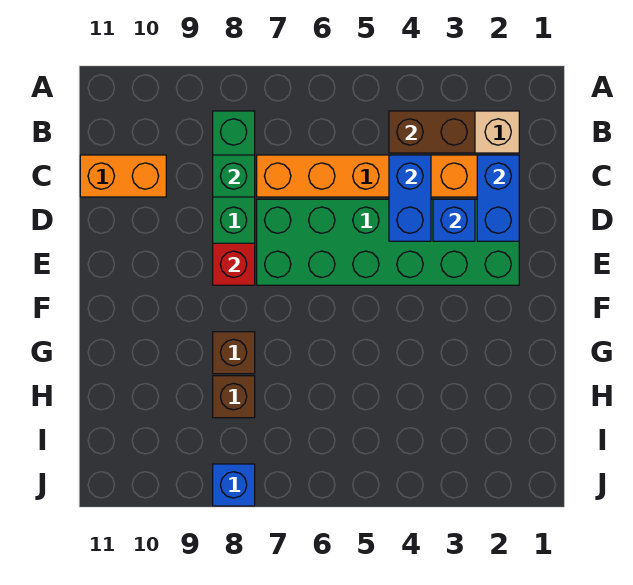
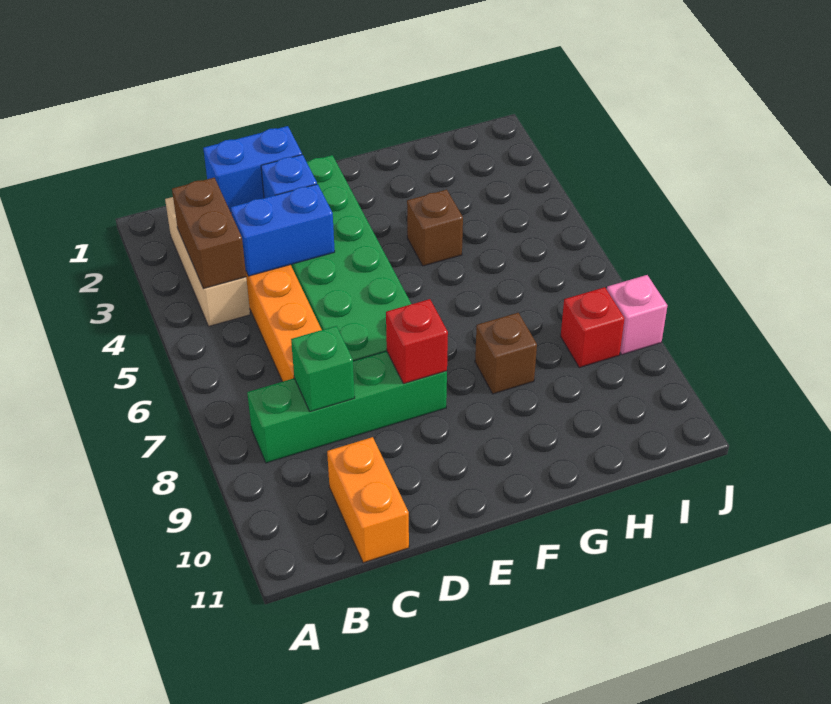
brown 1x1 brick [213,376,255,418] -> brown 1x1 brick moved to [407,190,463,266]
none -> red 1x1 brick [561,287,625,368]
blue 1x1 brick [213,464,255,506] -> pink 1x1 brick [607,275,667,355]

